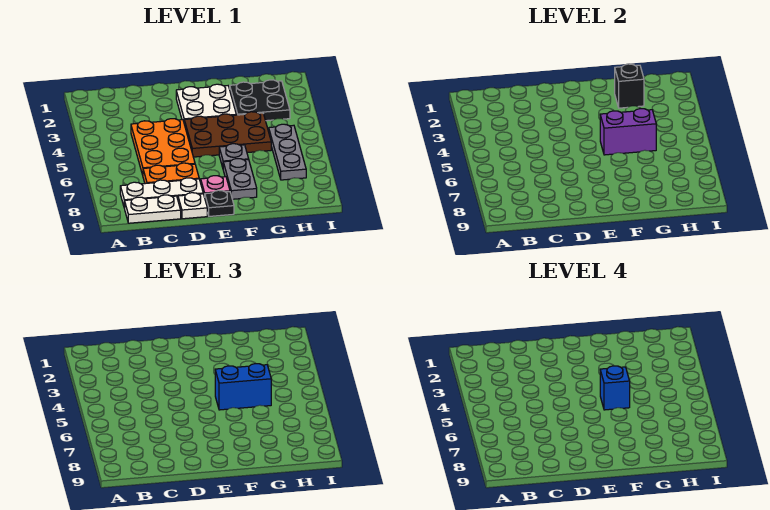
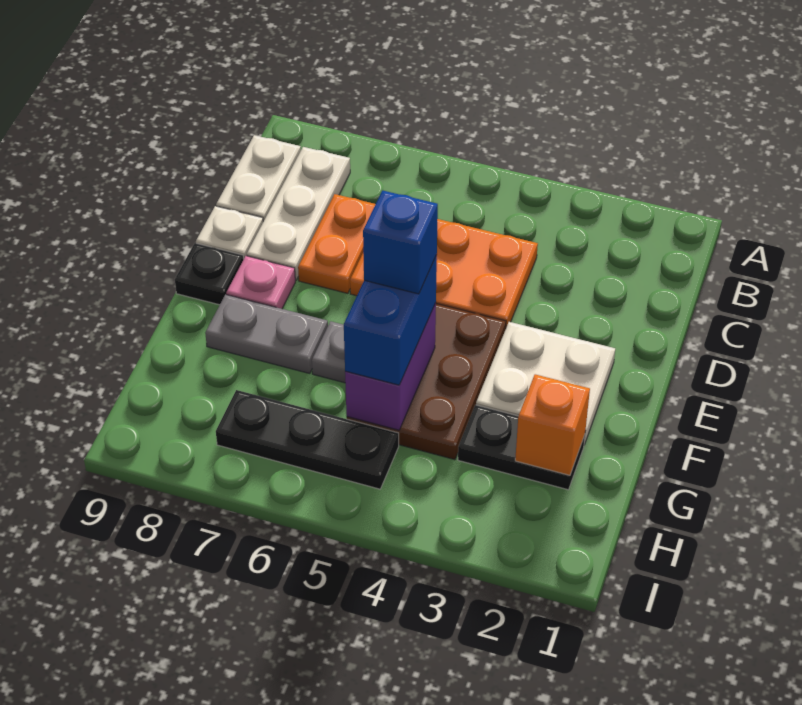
black 2x2 plate [230,80,290,121] -> black 1x2 plate [458,405,585,490]
black 1x1 brick [615,64,644,108] -> orange 1x1 brick [515,374,590,475]
grey 1x3 plate [269,124,306,180] -> black 1x3 plate [216,390,399,489]

